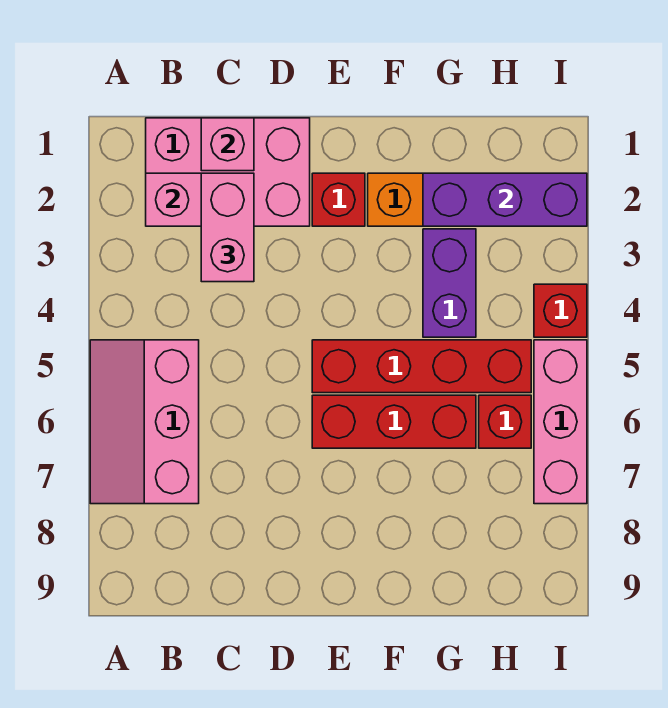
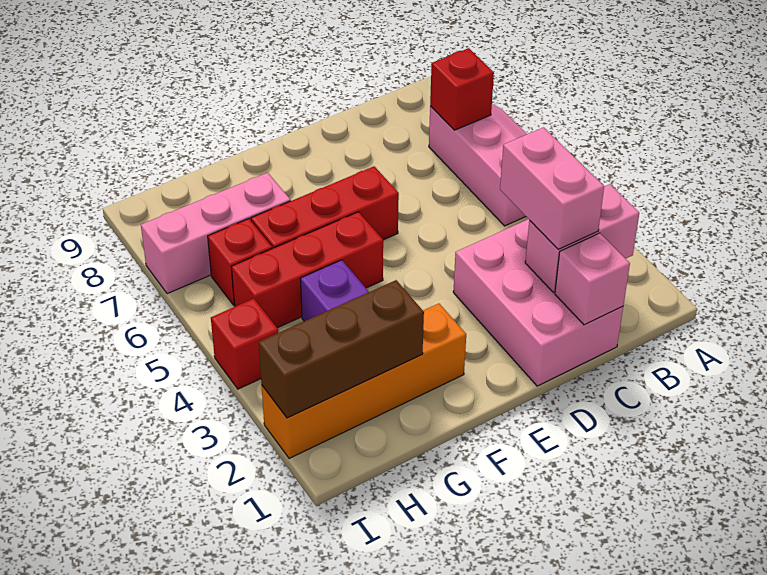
pink 2x3 brick [146,118,310,226] -> pink 2x3 brick turned to [453,219,623,386]
red 1x1 brick [312,173,365,226] -> red 1x1 brick moved to [430,48,494,130]
red 1x4 brick [312,340,531,393] -> red 1x3 brick [231,212,383,328]
purple 1x3 brick [423,173,587,226] -> brown 1x3 brick [259,280,424,418]
pink 1x3 brick [534,340,587,504] -> pink 1x3 brick turned to [141,173,291,294]

